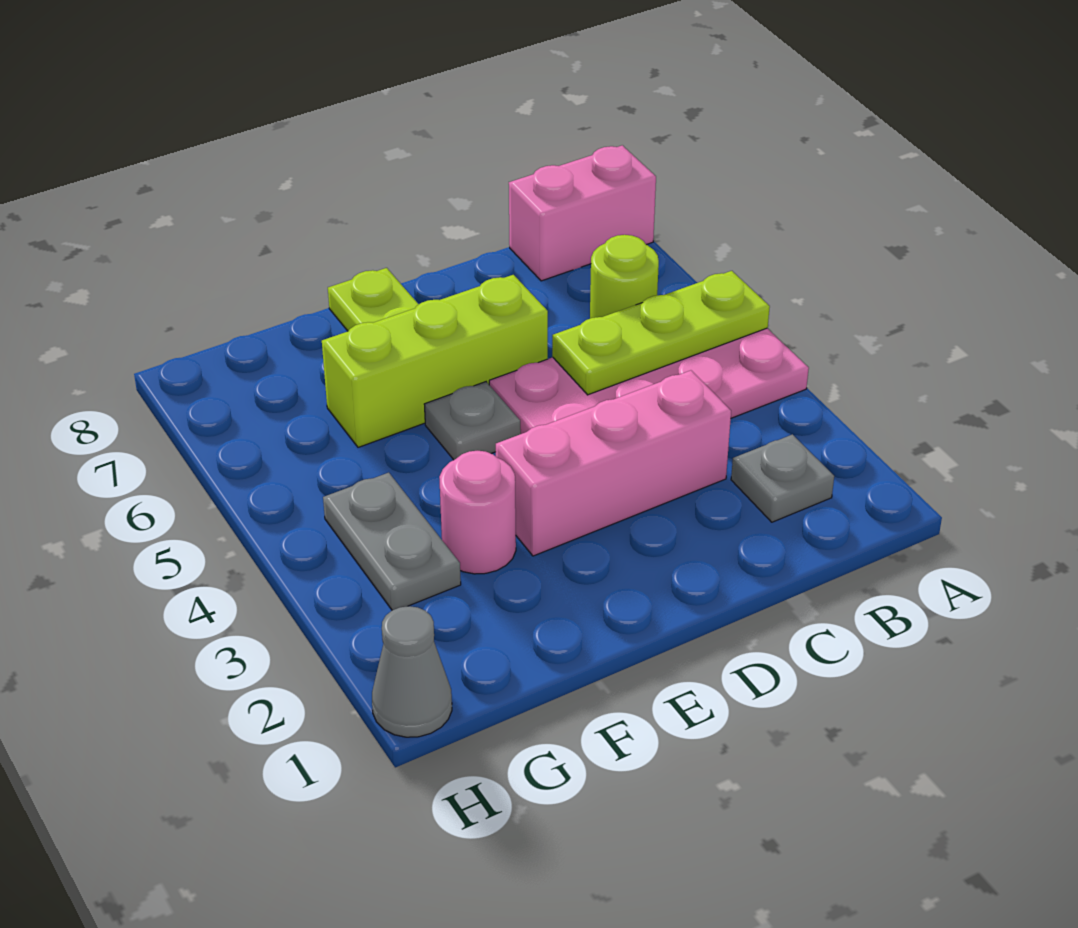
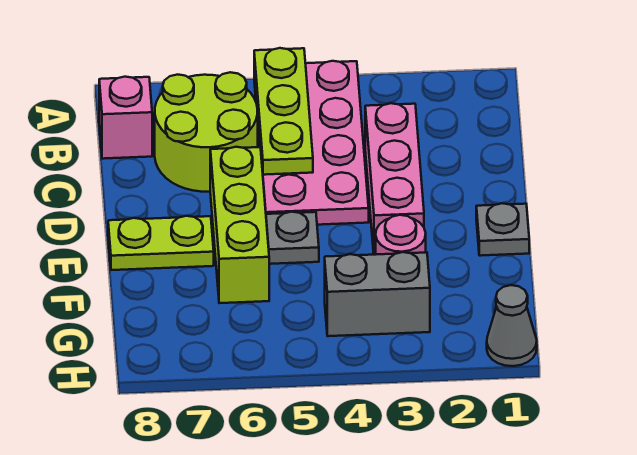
pink 1x2 brick [509,145,656,281] -> pink 1x1 brick [99,77,152,159]
grey 1x1 plate [731,434,834,522] -> grey 1x1 plate moved to [476,203,529,256]
lime 1x1 round brick [590,235,659,318] -> lime 2x2 round brick [155,72,258,192]
grey 1x2 plate [323,473,461,610] -> grey 1x2 brick [325,252,430,336]

